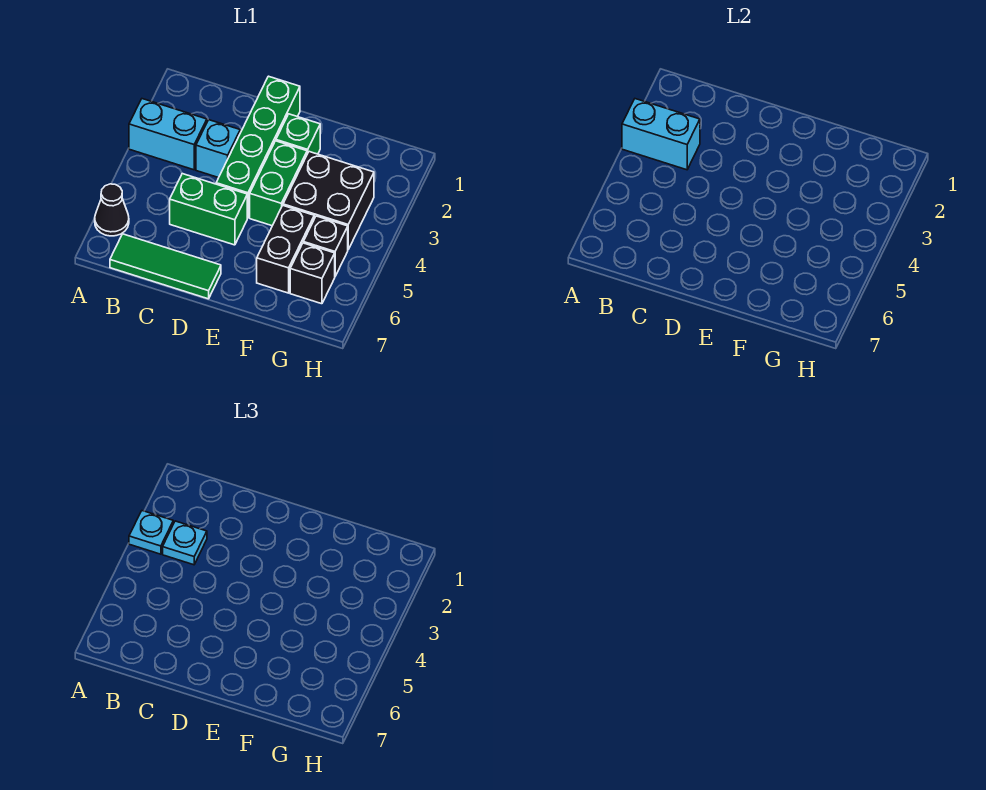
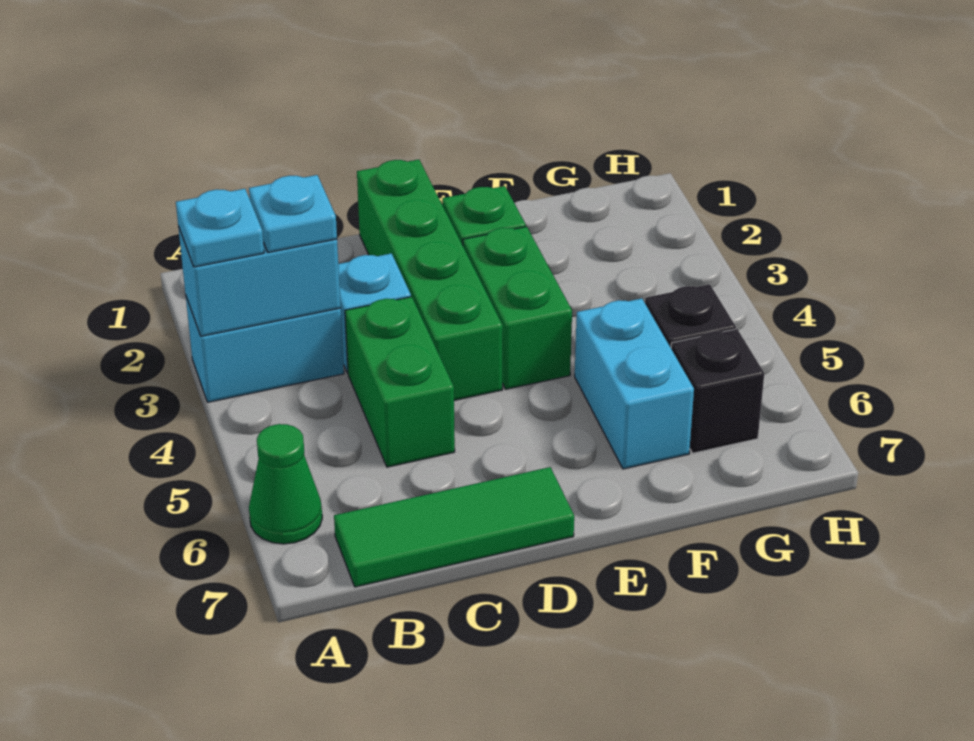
black 1x1 cone [95,184,129,236] -> green 1x1 cone [249,424,322,544]
green 1x2 brick [170,174,247,245] -> green 1x2 brick turned to [345,297,455,467]
black 2x2 brick [283,152,374,249] -> none
black 1x2 brick [257,206,314,293] -> cyan 1x2 brick [575,298,694,469]

